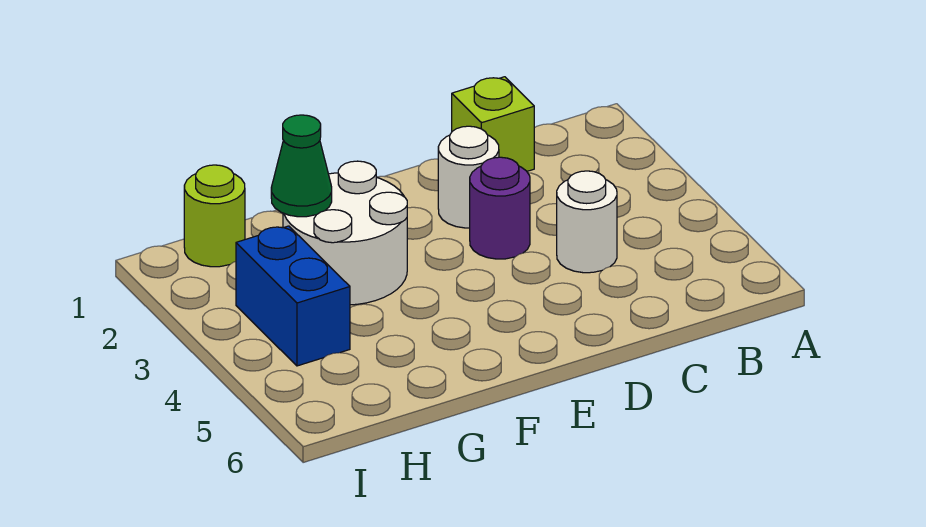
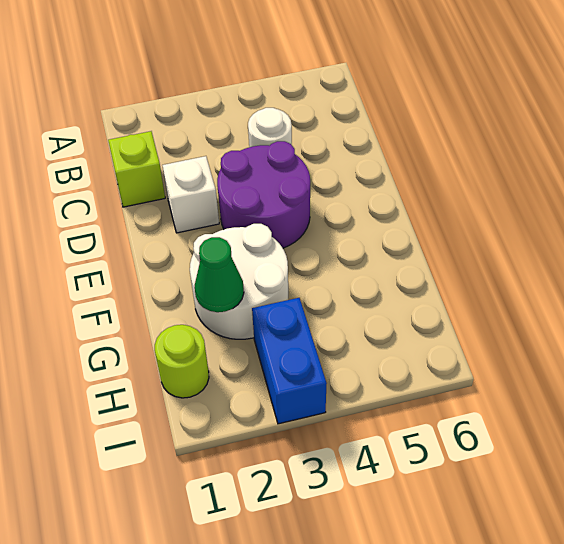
white 1x1 round brick [438,126,499,228] -> white 1x1 brick [162,156,219,233]
purple 1x1 round brick [470,157,530,259] -> purple 2x2 round brick [217,141,310,248]
blue 1x2 brick [236,226,350,366] -> blue 1x2 brick turned to [252,298,327,424]

